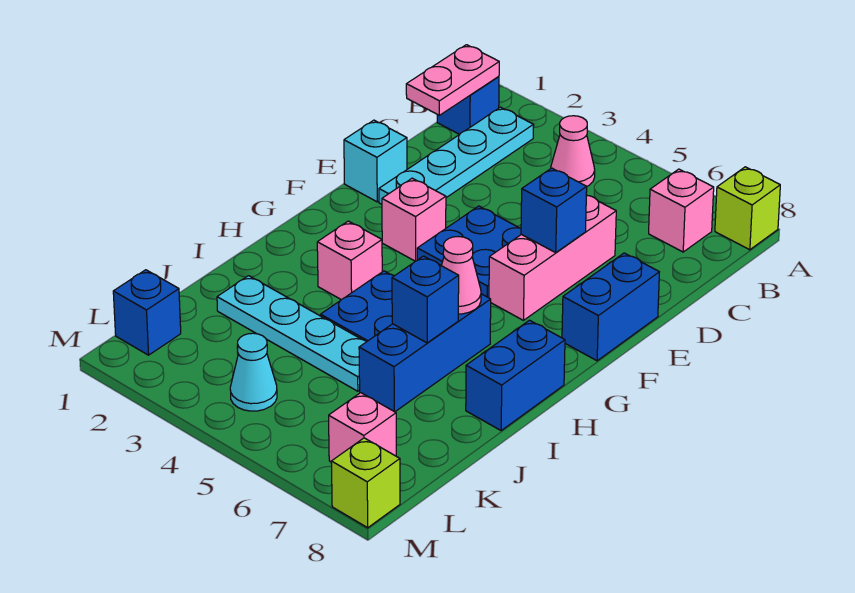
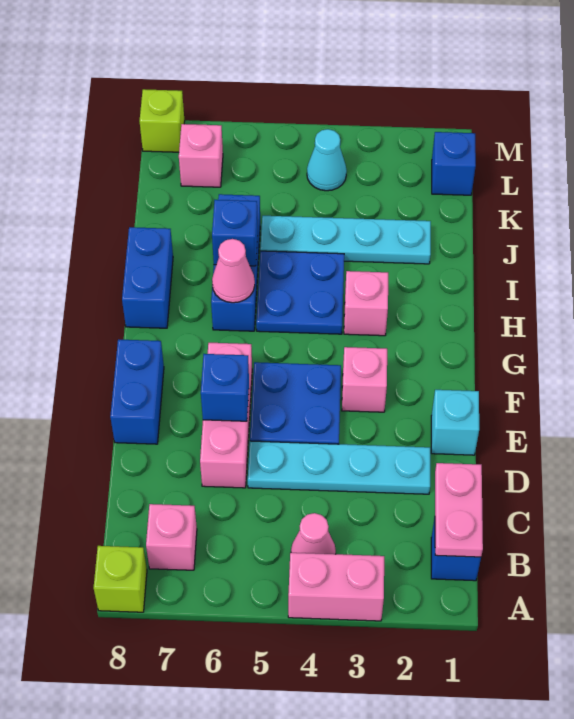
none -> pink 1x2 brick [288,553,384,621]
cyan 1x4 plate [379,107,534,204] -> cyan 1x4 plate turned to [248,441,430,494]

